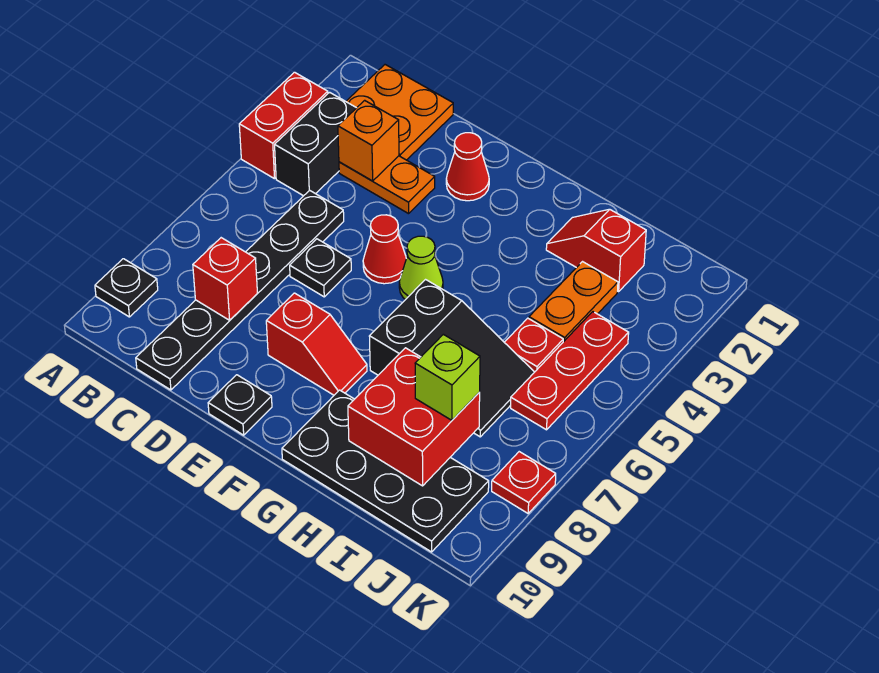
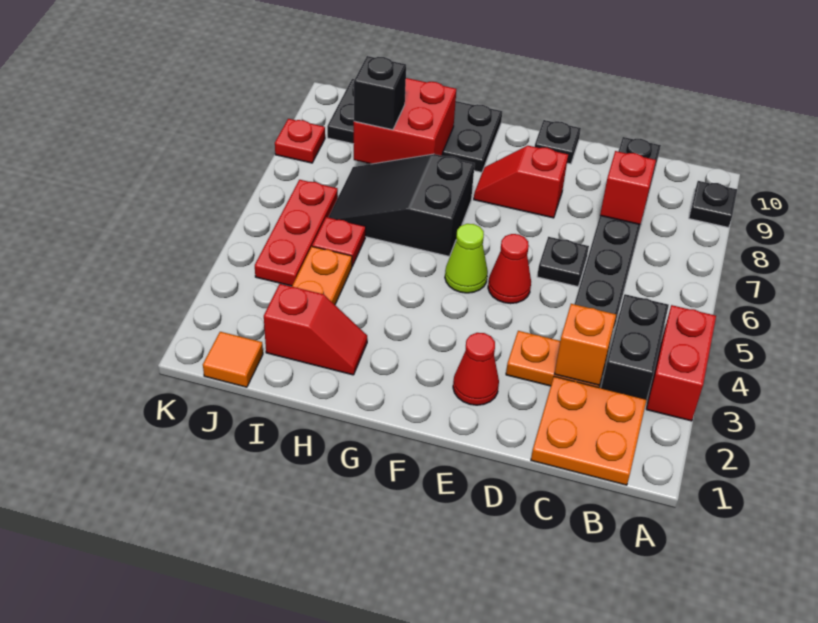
lime 1x1 brick [415,334,480,420] -> black 1x1 brick [354,56,406,130]
none -> orange 1x1 tile [203,332,263,387]

